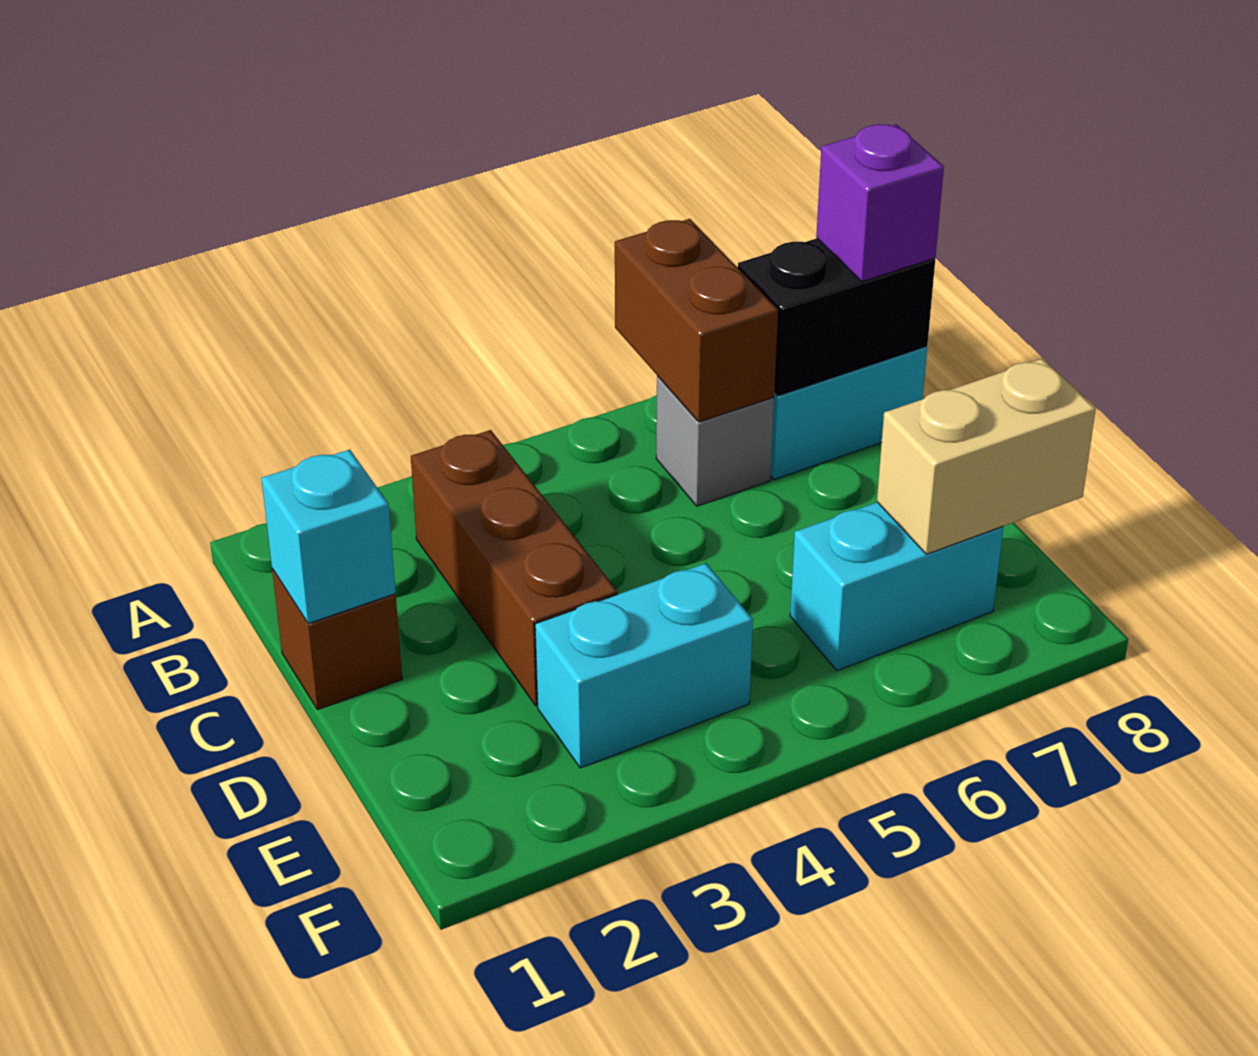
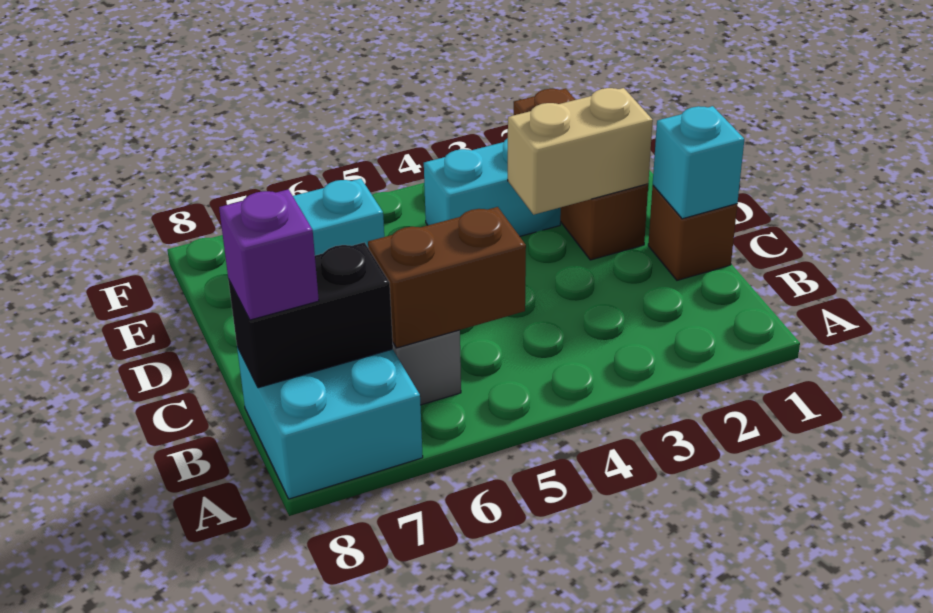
brown 1x2 brick [615,219,778,422] -> brown 1x2 brick turned to [368,207,526,348]
brown 1x3 brick [411,430,618,706] -> brown 1x3 brick moved to [514,89,648,260]
tan 1x2 brick [877,358,1096,554] -> tan 1x2 brick moved to [508,88,653,215]

